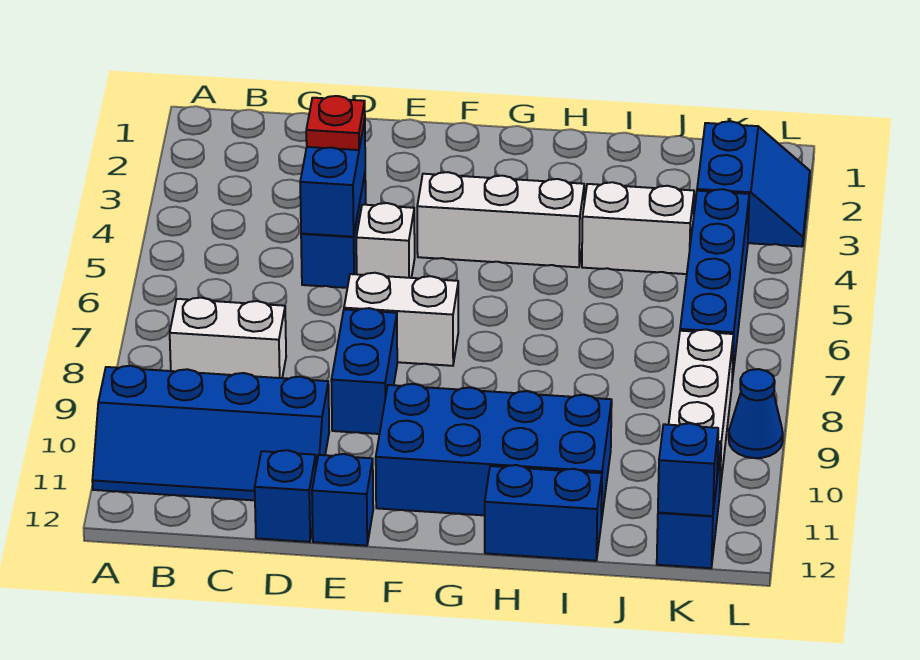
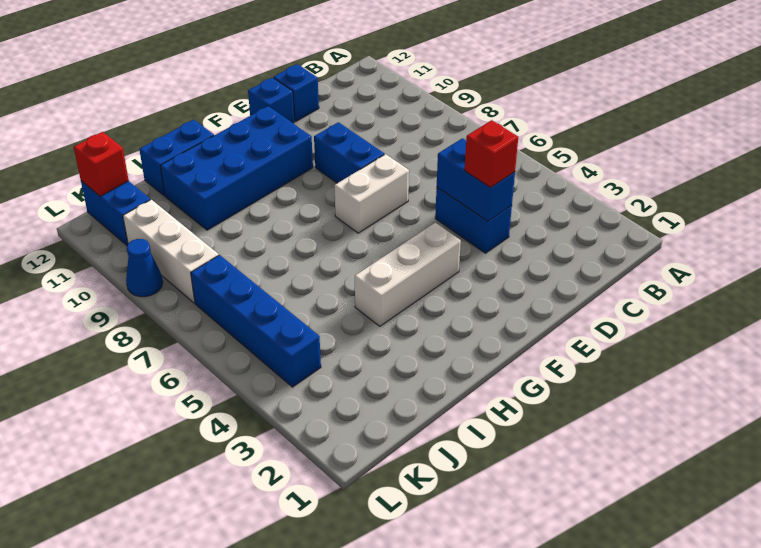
blue 2x4 slope [92,366,329,500] -> none
white 1x2 brick [170,298,286,378] -> none
red 1x1 plate [306,96,365,150] -> red 1x1 brick [465,120,518,187]
white 1x1 brick [356,203,415,278] -> none
white 1x2 brick [582,182,694,274] -> none
blue 2x2 slope [697,121,810,247] -> none
blue 1x1 brick [658,423,718,516] -> red 1x1 brick [74,132,129,196]

